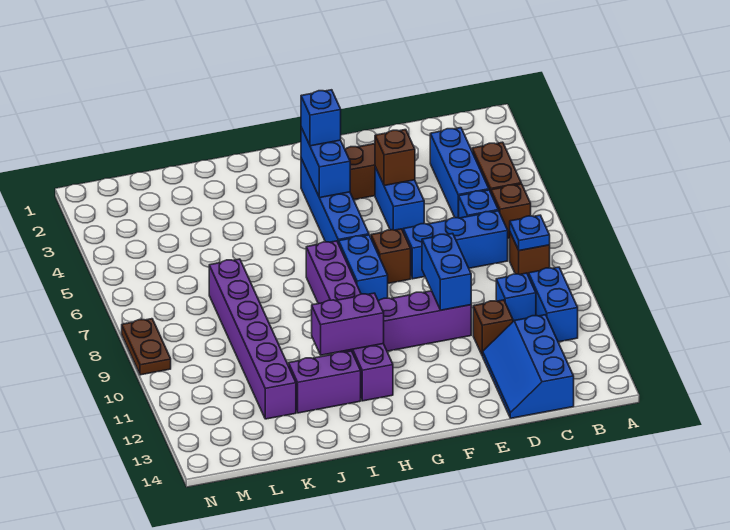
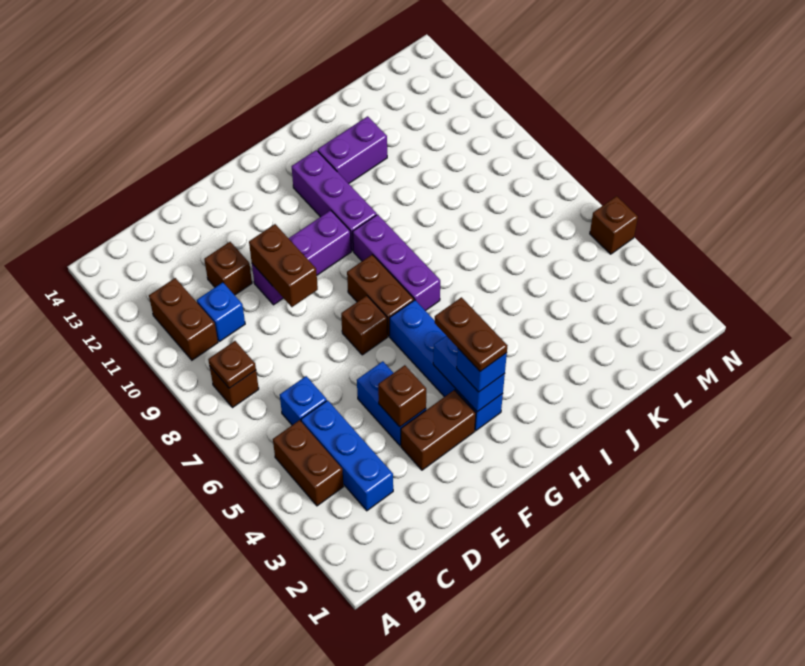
brown 1x1 brick [491,184,531,238] -> brown 1x1 brick moved to [590,196,638,254]
blue 1x1 plate [510,215,550,251] -> brown 1x1 plate [208,341,256,388]
blue 1x2 brick [529,267,578,342] -> brown 1x2 brick [149,278,218,360]
blue 1x3 brick [403,211,508,279] -> none
blue 2x3 slope [483,315,574,418] -> none
blue 1x2 brick [422,233,471,310] -> brown 1x2 brick [249,224,318,307]
blue 1x2 brick [339,235,388,301] -> brown 1x2 brick [347,255,414,336]
purple 1x2 brick [312,293,384,355] -> none
purple 1x6 brick [209,259,296,419] -> none
brown 1x2 plate [122,319,171,375] -> brown 1x2 plate moved to [435,297,507,371]

